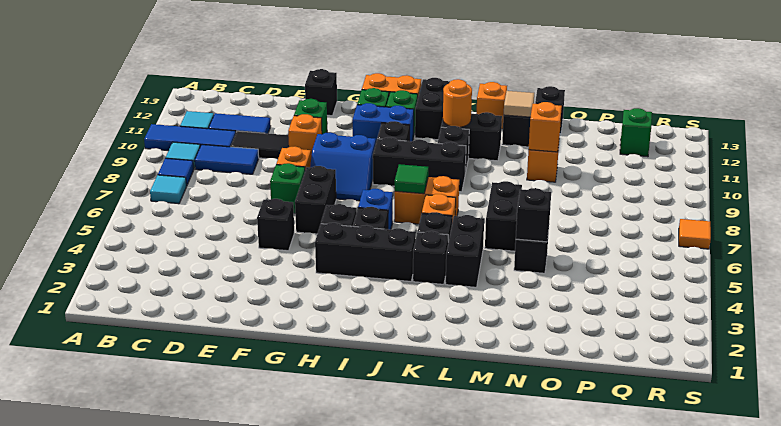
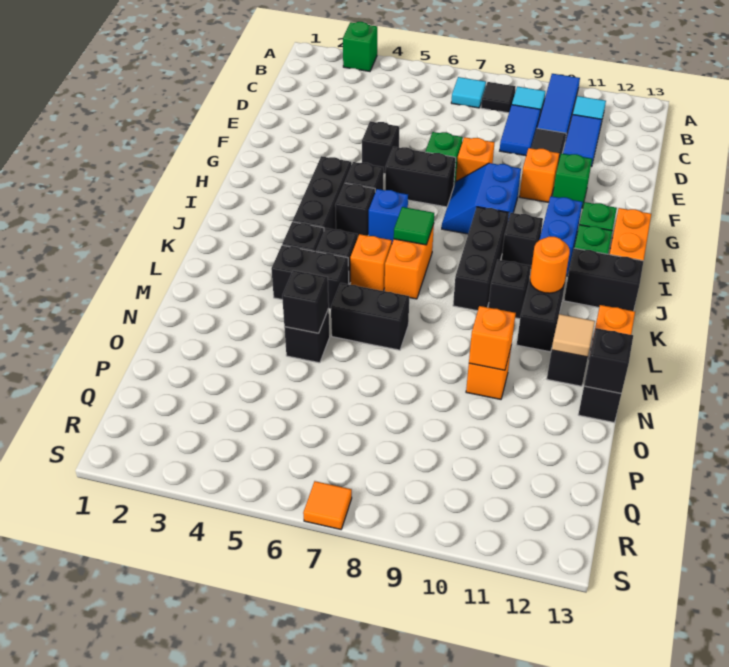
blue 1x1 tile [158,158,194,186] -> black 1x1 tile [481,82,516,113]
black 1x1 brick [305,69,337,116] -> black 1x1 brick moved to [584,328,633,393]
green 1x1 brick [620,108,652,157] -> green 1x1 brick moved to [343,22,377,71]

